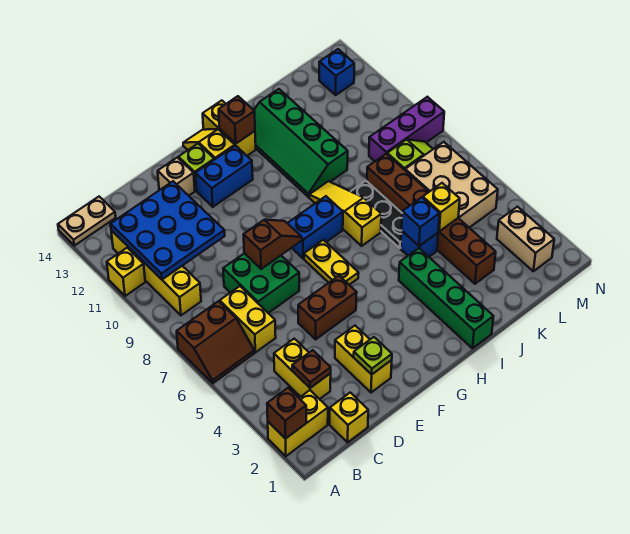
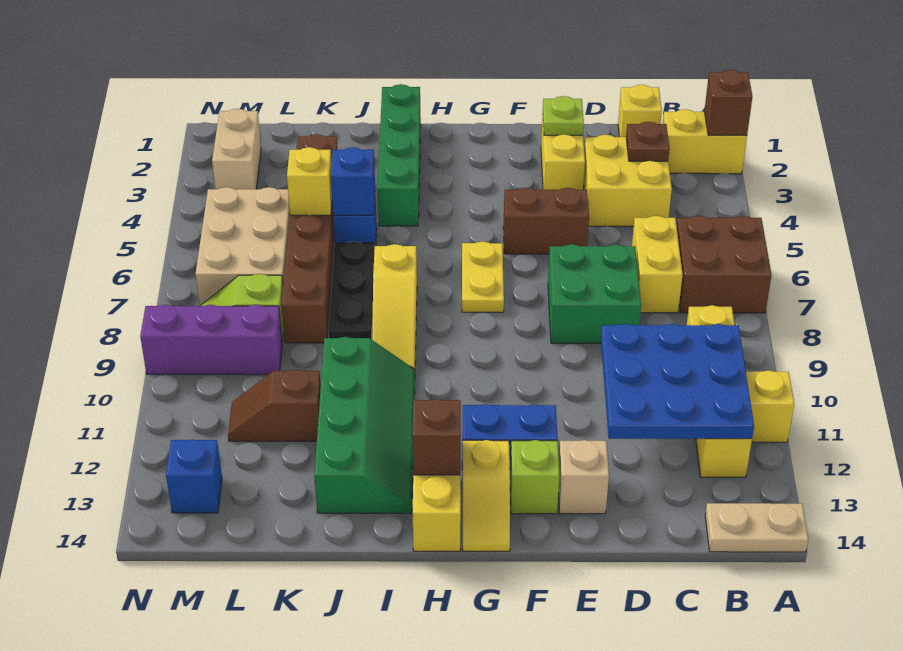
brown 2x2 slope [177,301,254,383] -> brown 2x2 brick [677,216,772,313]
yellow 1x2 brick [274,339,331,399] -> yellow 2x2 brick [583,135,672,226]
brown 1x2 slope [244,220,302,269] -> brown 1x2 slope moved to [228,370,321,441]
blue 1x2 brick [288,196,343,258] -> none

